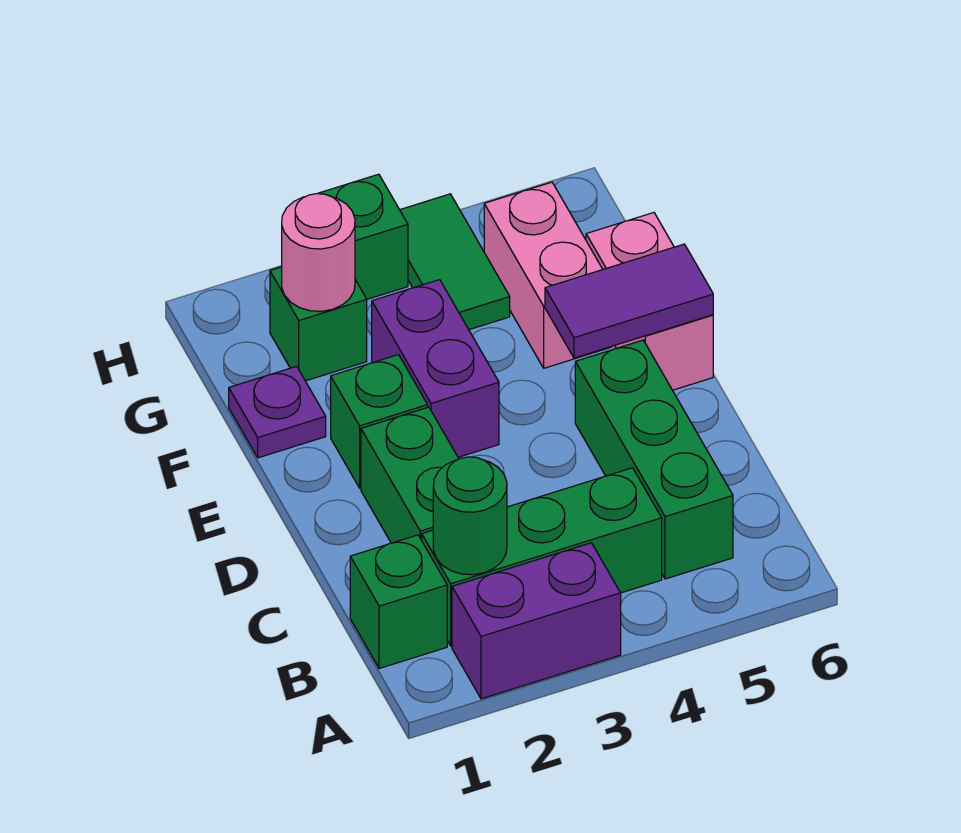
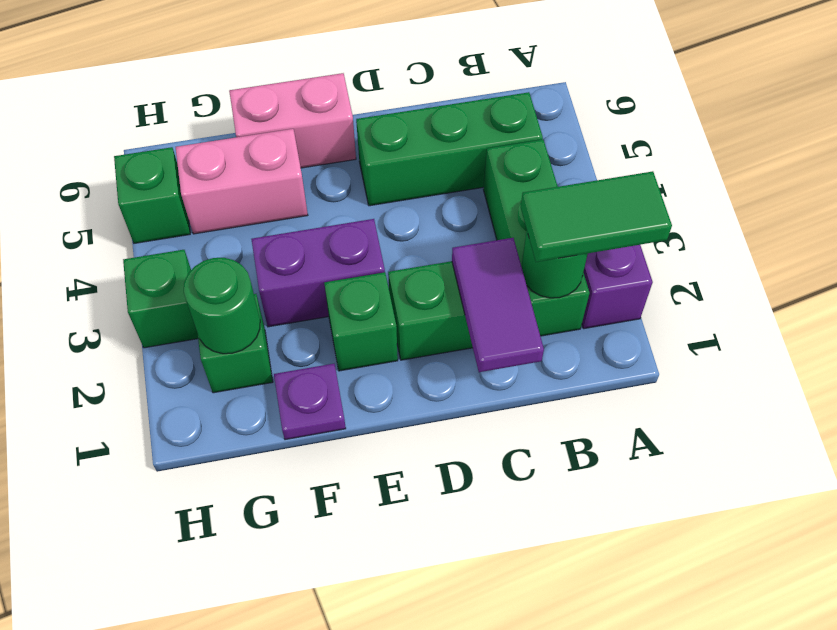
green 1x1 brick [350,535,447,669] -> green 1x1 brick moved to [114,147,190,243]
purple 1x2 tile [545,244,713,358] -> purple 1x2 tile moved to [452,238,544,372]
pink 1x1 round brick [282,194,355,311] -> green 1x1 round brick [184,258,260,354]
green 1x2 tile [400,194,510,330] -> green 1x2 tile moved to [521,171,672,262]

